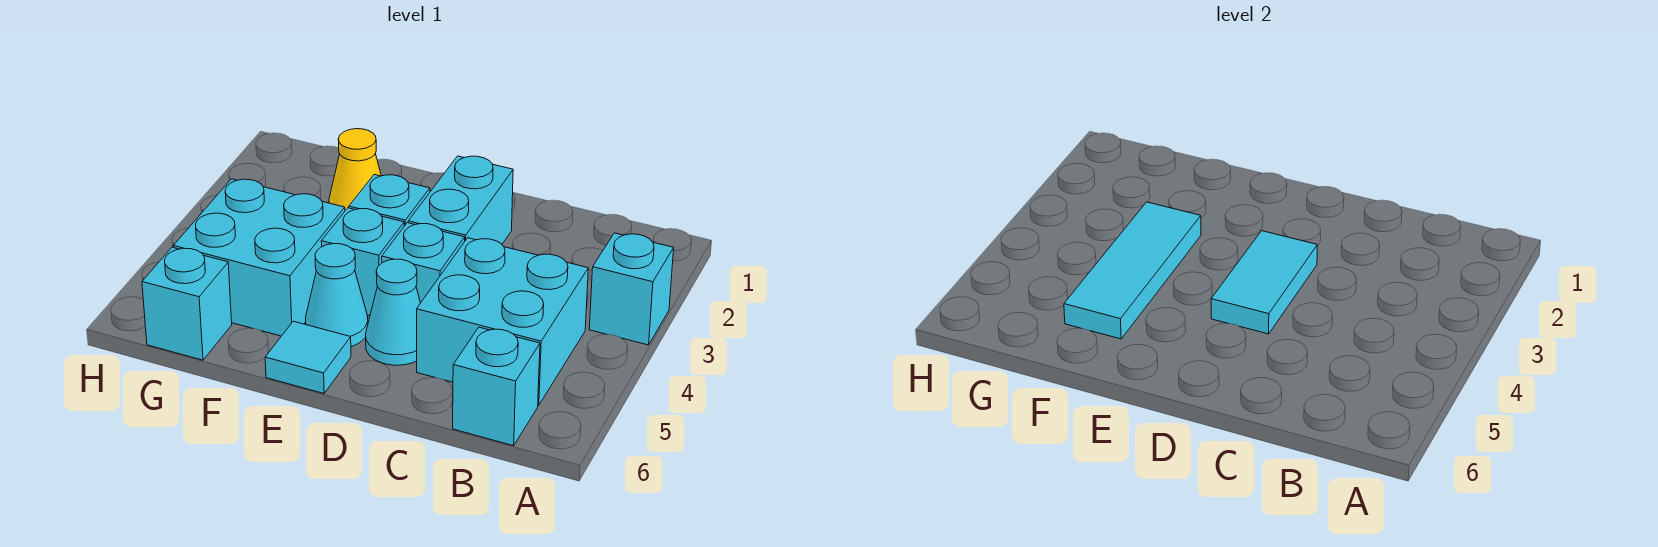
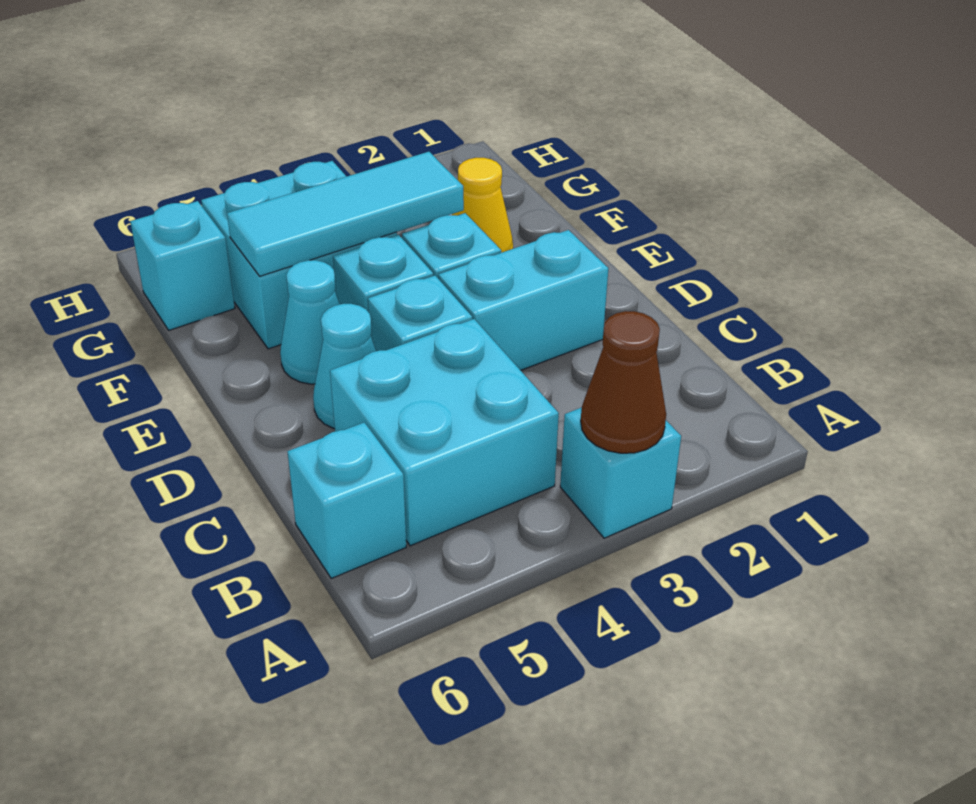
none -> brown 1x1 cone [581,311,666,453]
cyan 1x2 tile [1211,231,1317,334] -> none
cyan 1x1 tile [265,321,351,394] -> none

